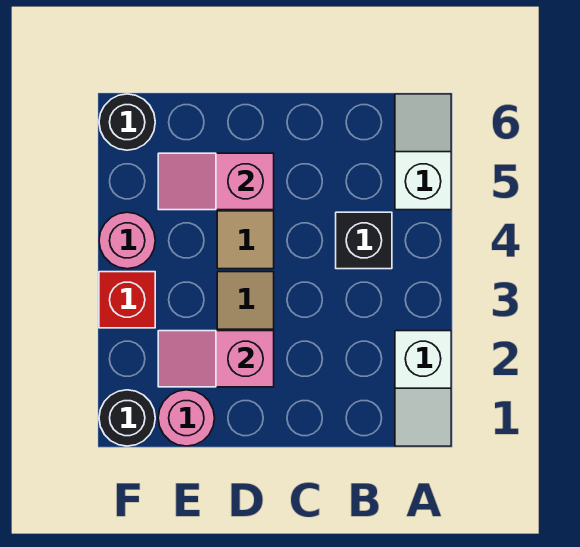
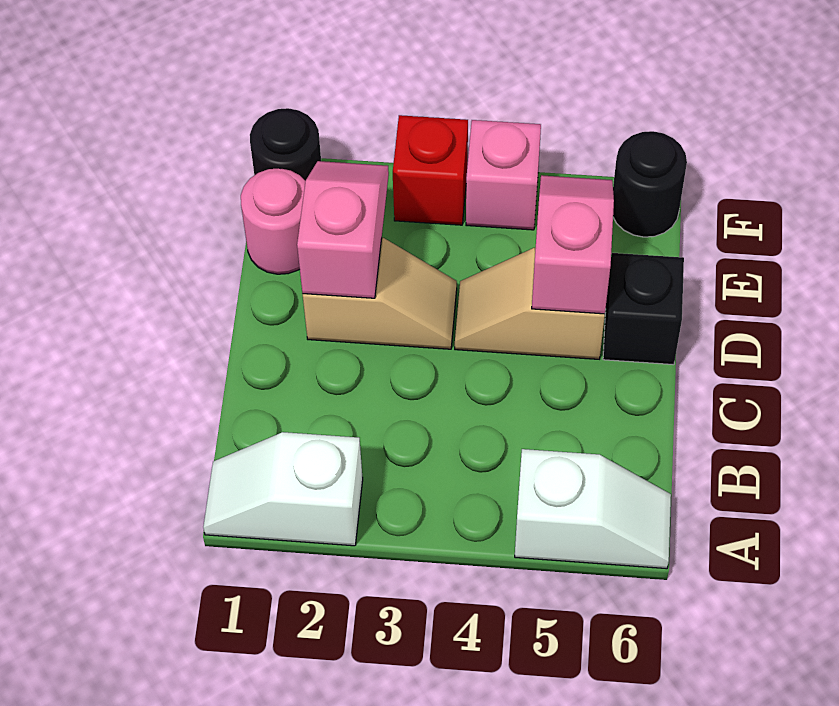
black 1x1 brick [336,212,392,269] -> black 1x1 brick moved to [603,253,684,365]
pink 1x1 round brick [99,212,155,269] -> pink 1x1 brick [466,120,541,230]

